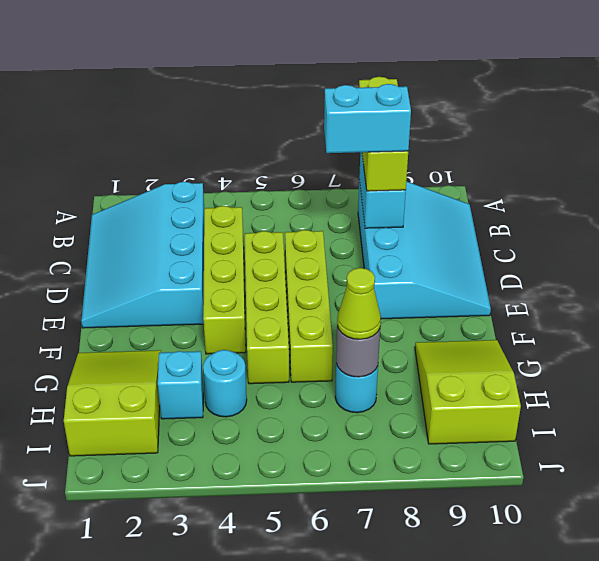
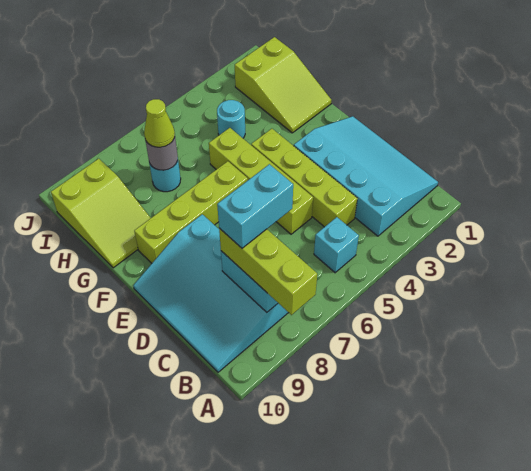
lime 1x4 brick [285,230,333,382] -> lime 1x4 brick turned to [134,161,248,263]
cyan 1x1 brick [158,351,203,419] -> cyan 1x1 brick moved to [314,217,359,273]

